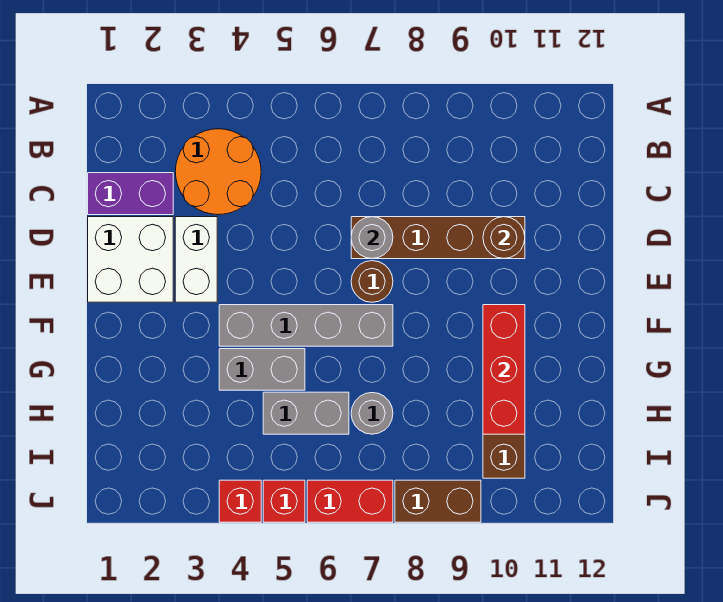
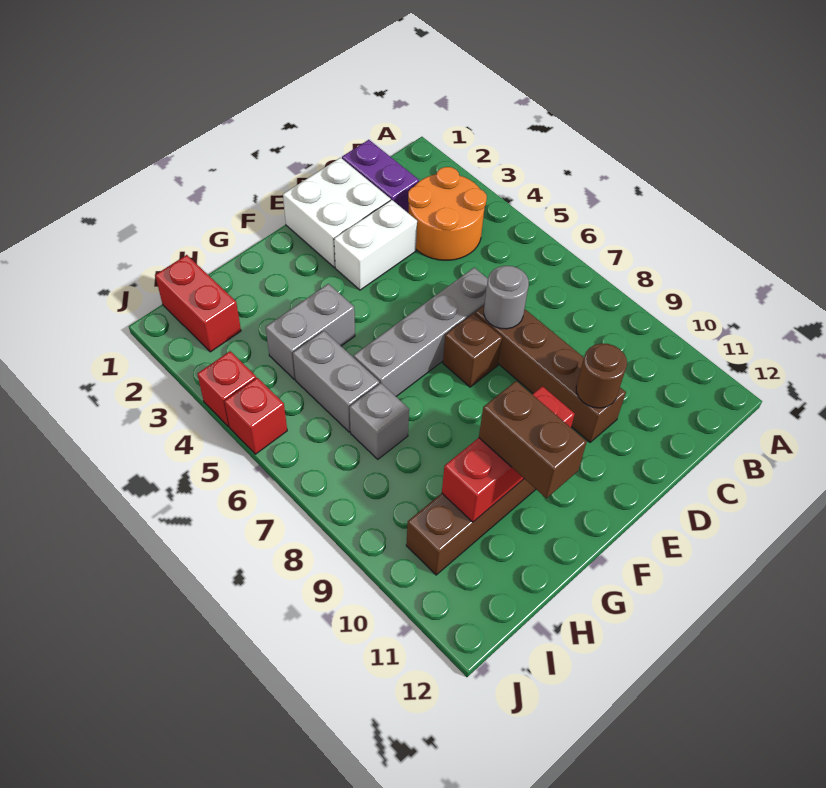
brown 1x1 round brick [351,261,393,302] -> brown 1x1 brick [443,313,502,387]
grey 1x4 brick [219,305,393,346] -> grey 1x4 brick turned to [354,268,488,396]
grey 1x2 brick [219,349,305,390] -> grey 1x2 brick turned to [266,284,355,379]
grey 1x1 round brick [351,393,393,434] -> grey 1x1 brick [350,383,409,459]
red 1x2 brick [307,480,393,522] -> red 1x2 brick moved to [155,255,241,352]
brown 1x2 brick [395,480,481,522] -> brown 1x2 brick moved to [479,381,587,498]

